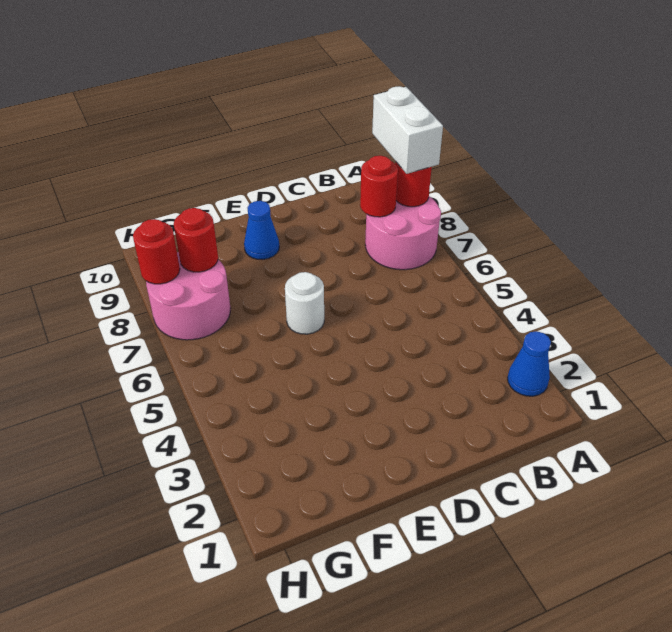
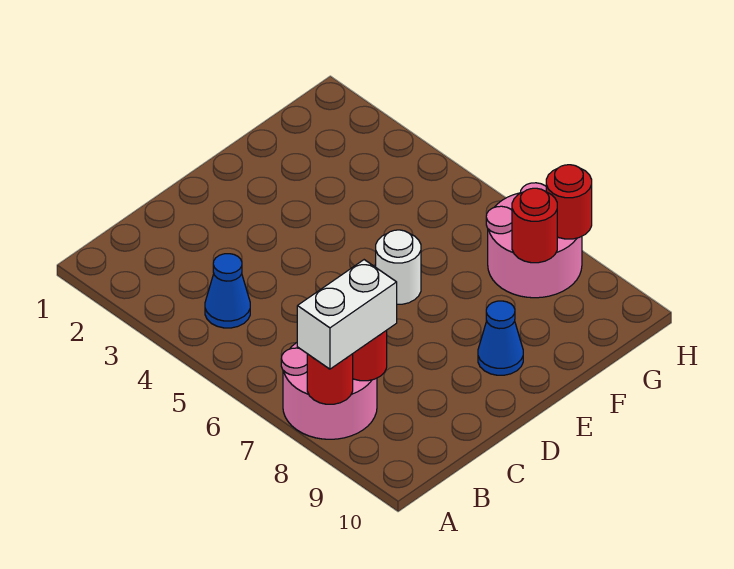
blue 1x1 cone [508,331,551,396] -> blue 1x1 cone moved to [205,254,250,328]
white 1x2 brick [372,86,443,174] -> white 1x2 brick turned to [297,260,397,369]

